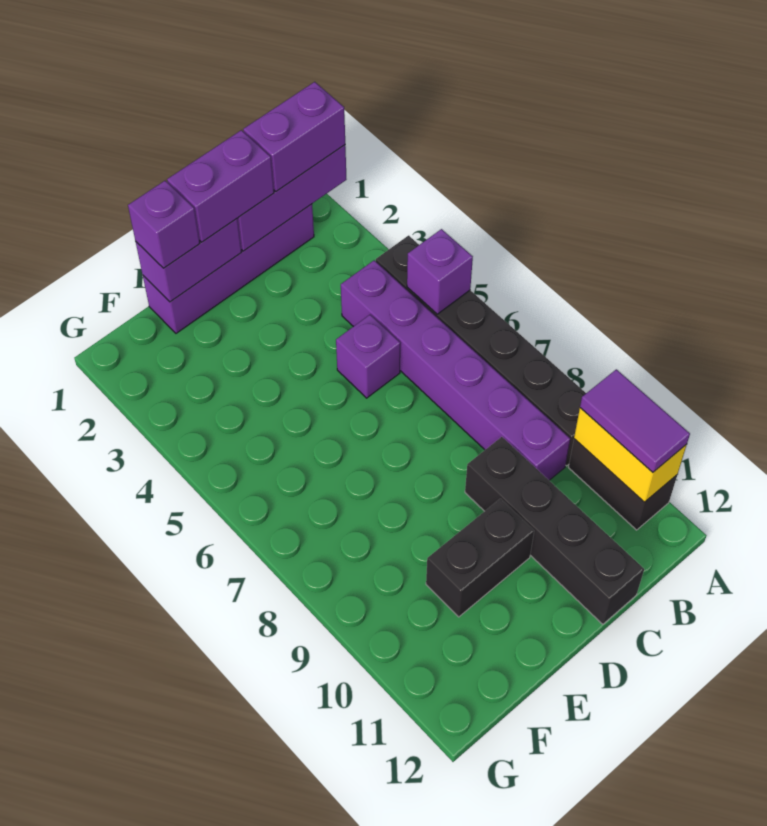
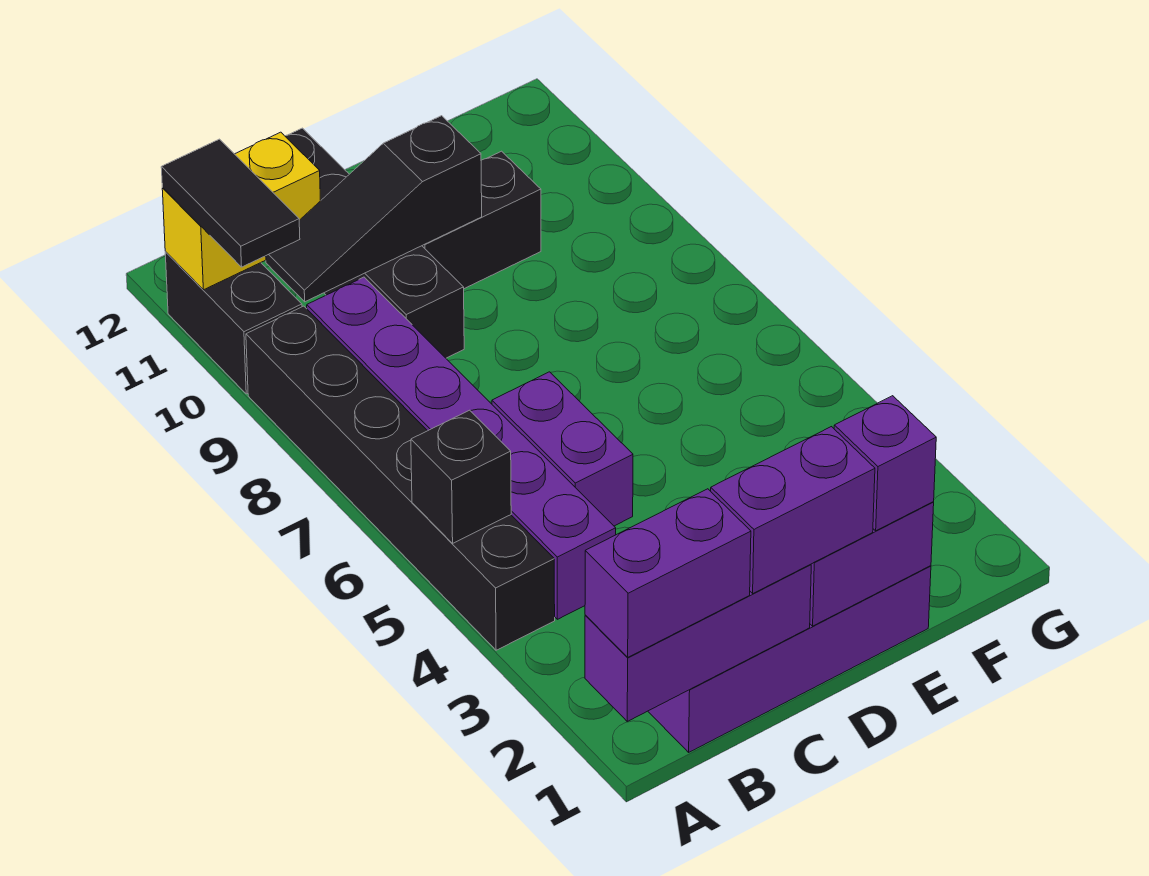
purple 1x1 brick [407,229,473,314] -> black 1x1 brick [411,410,511,543]
yellow 1x2 brick [574,408,687,502] -> yellow 1x2 brick turned to [162,132,320,290]
purple 1x2 tile [580,369,690,472] -> black 1x2 tile [161,139,300,267]
none -> black 1x3 slope [266,116,482,302]
purple 1x1 brick [336,315,400,398] -> purple 1x2 brick [492,372,633,526]

